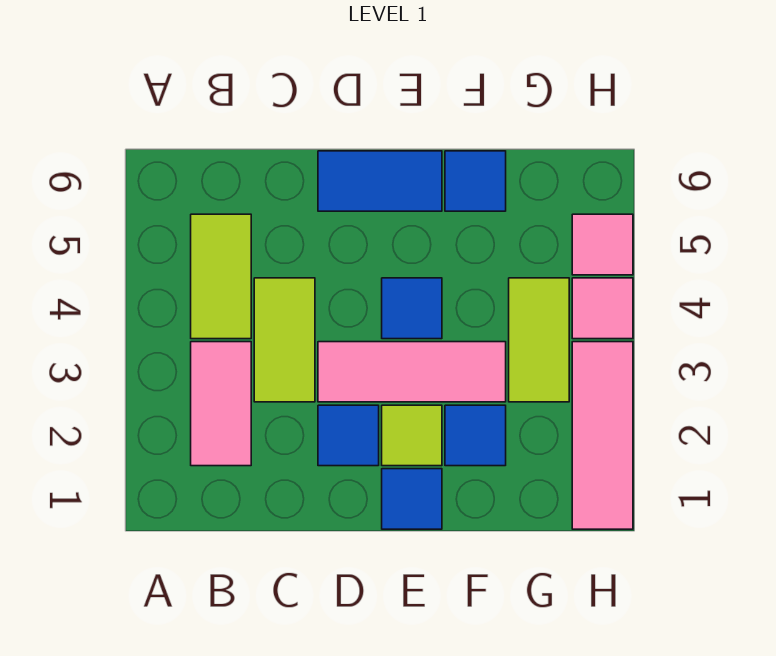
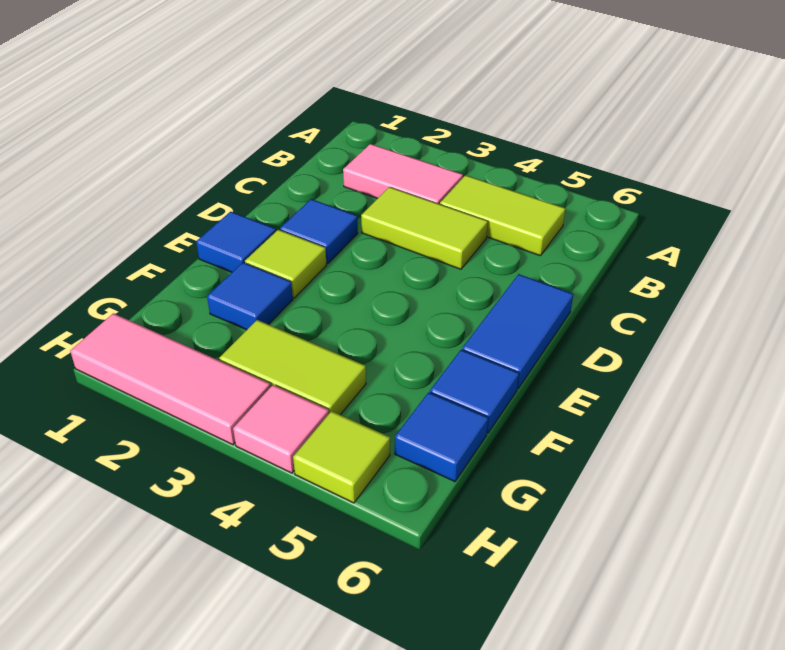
pink 1x3 tile [318,342,506,402] -> none
blue 1x1 tile [382,278,442,339] -> blue 1x1 tile moved to [395,392,488,482]
pink 1x1 tile [572,214,633,275] -> lime 1x1 tile [293,411,390,503]

